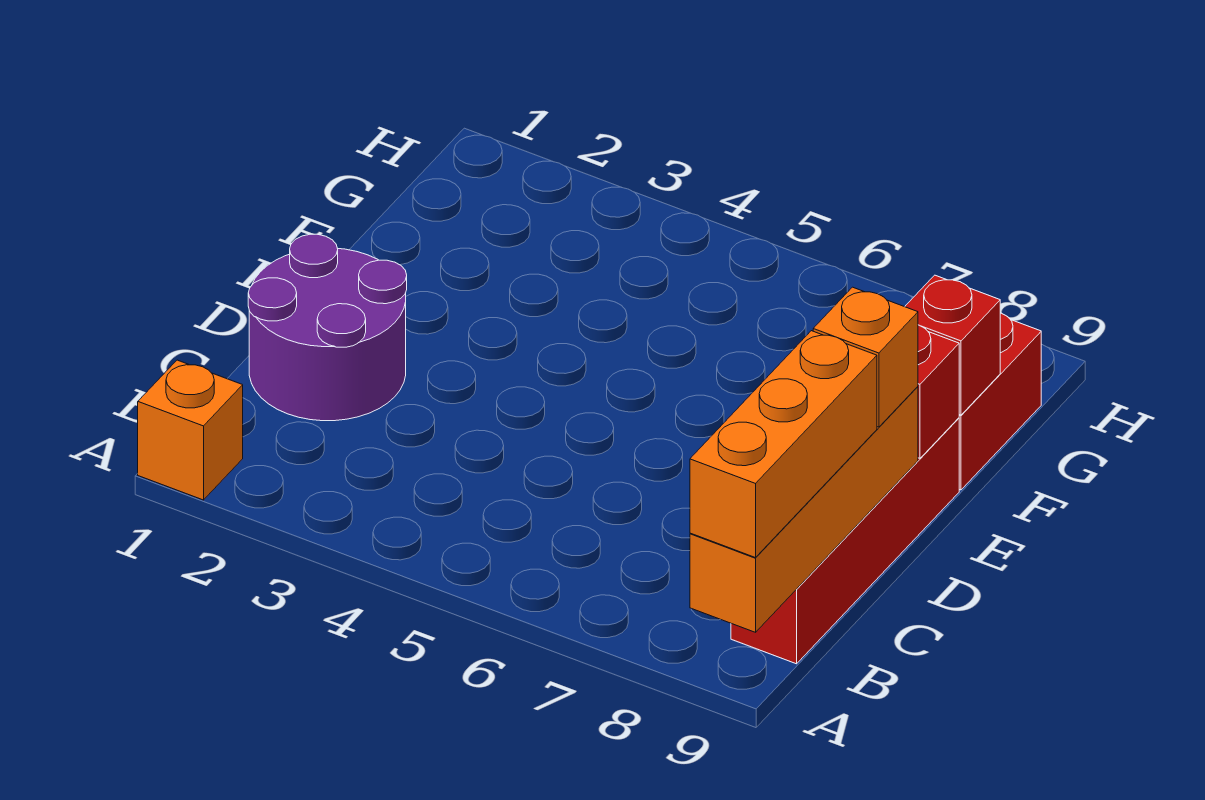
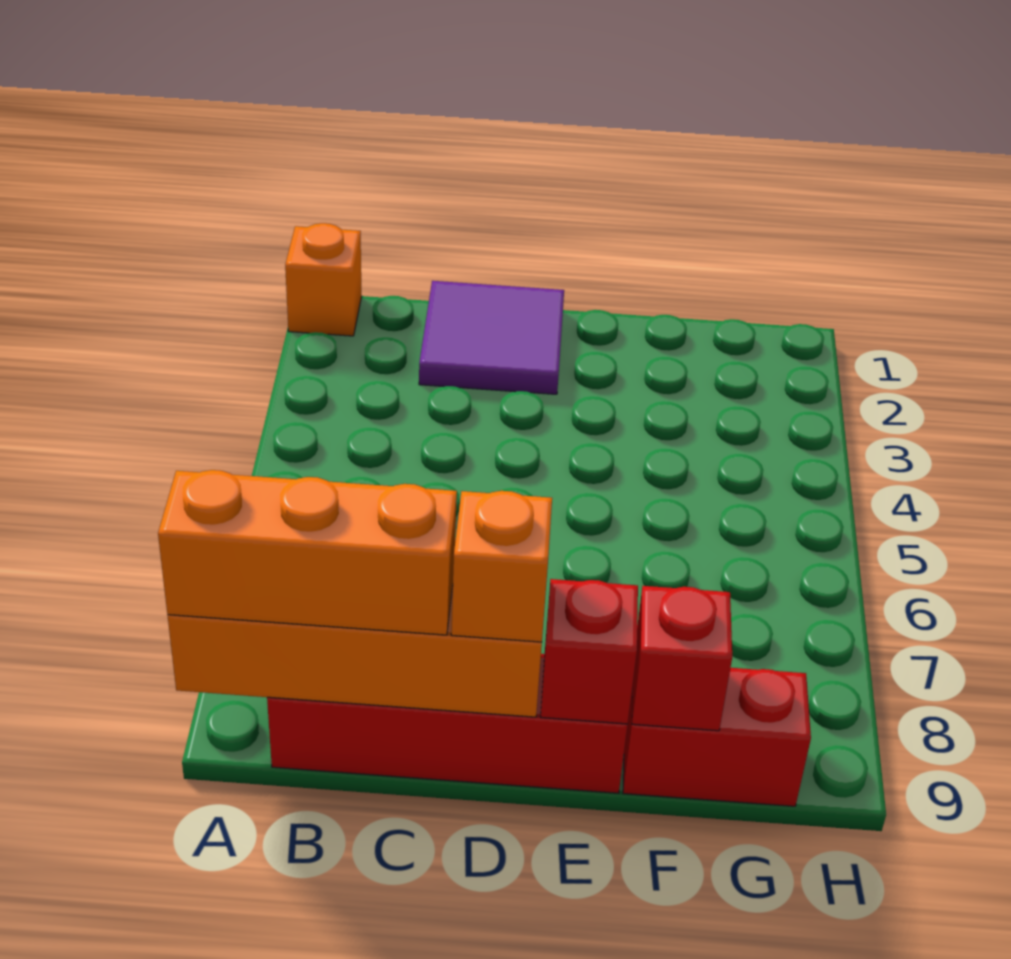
purple 2x2 round brick [248,234,407,421] -> purple 2x2 tile [419,281,564,394]

